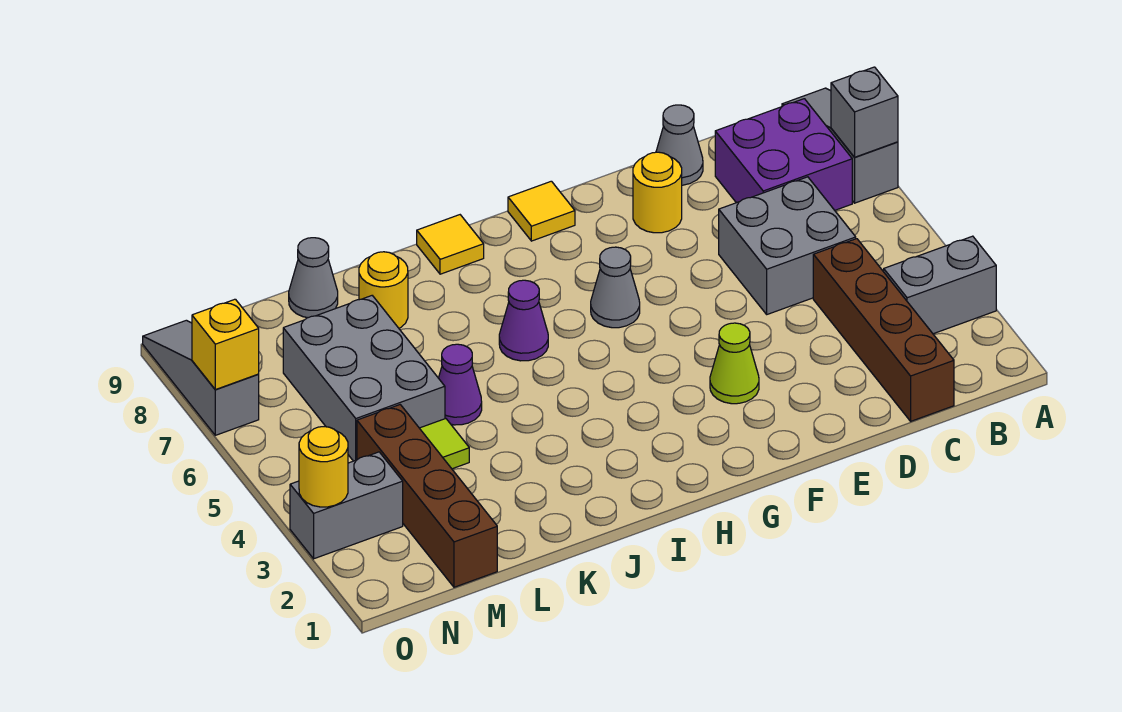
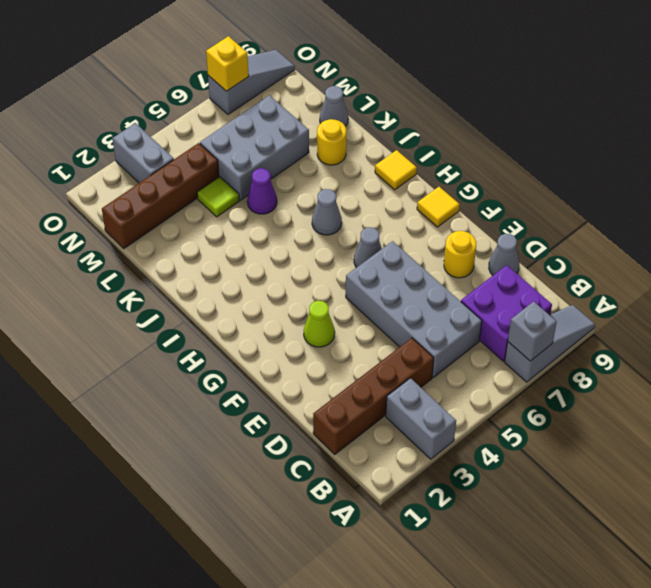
grey 2x2 brick [719,177,856,314] -> grey 2x4 brick [346,241,482,378]
purple 1x1 cone [499,280,548,361] -> grey 1x1 cone [312,189,342,235]
yellow 1x1 round brick [299,427,348,507] -> none

